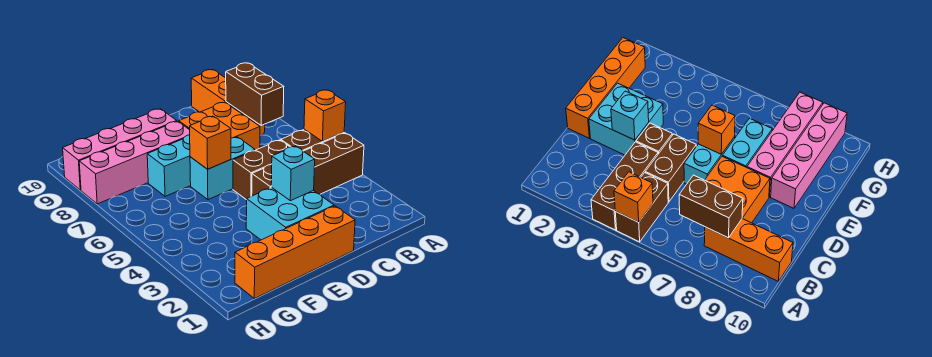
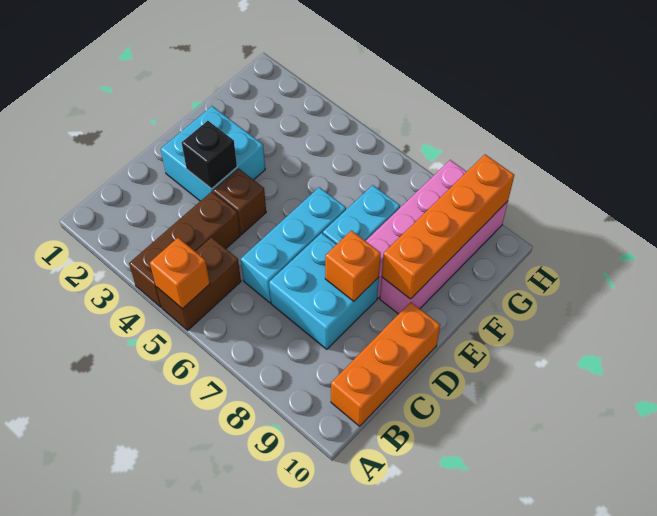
brown 1x2 brick [226,63,284,125] -> none
orange 1x3 brick [191,70,265,135] -> orange 1x3 brick turned to [331,302,440,426]
brown 1x2 brick [233,140,289,200] -> none
orange 2x2 brick [179,102,260,150] -> cyan 2x2 brick [269,233,379,349]
orange 1x4 brick [235,206,355,299] -> orange 1x4 brick moved to [382,155,514,299]
cyan 1x1 brick [271,146,315,201] -> black 1x1 brick [182,121,237,189]
cyan 1x2 brick [190,137,255,200] -> cyan 1x3 brick [241,187,346,303]
orange 1x1 brick [190,116,231,169] -> orange 1x1 brick moved to [325,231,381,301]

